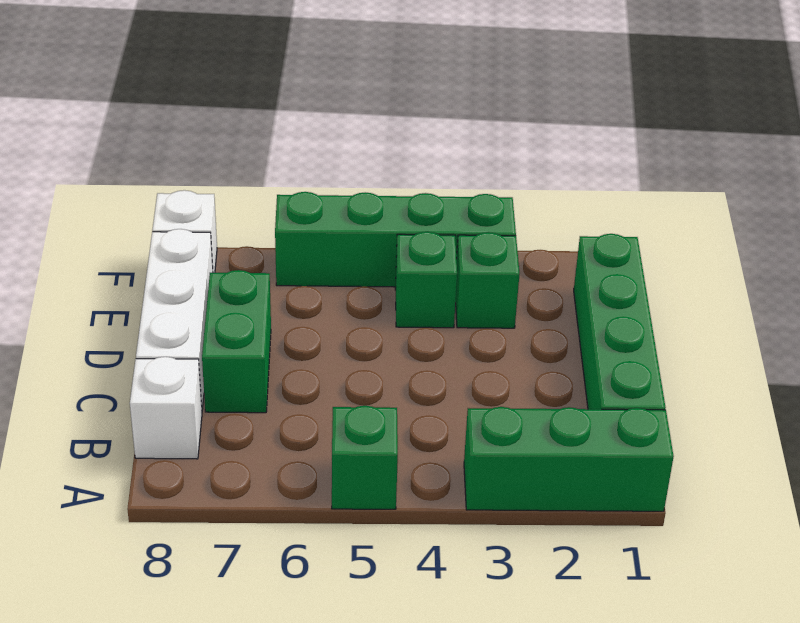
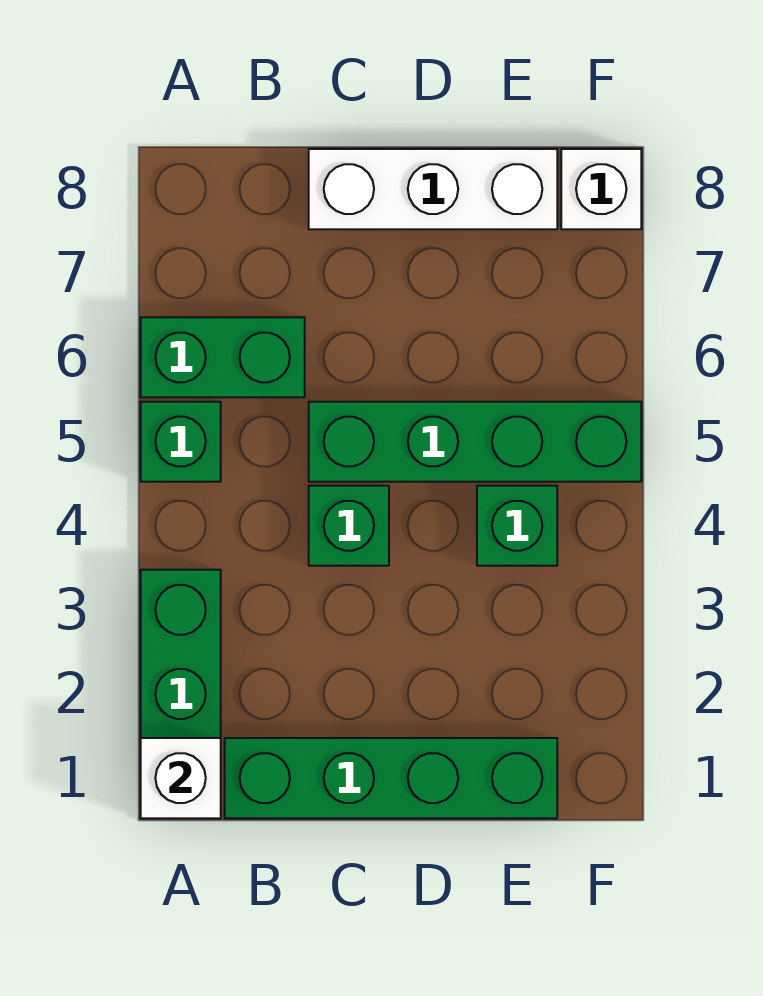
white 1x1 brick [130,357,202,459] -> white 1x1 brick moved to [141,738,221,818]
green 1x2 brick [202,270,271,413] -> green 1x2 brick moved to [141,317,305,397]
green 1x1 brick [456,232,519,328] -> green 1x1 brick moved to [309,486,389,566]
green 1x4 brick [275,192,516,287] -> green 1x4 brick turned to [309,402,641,482]

